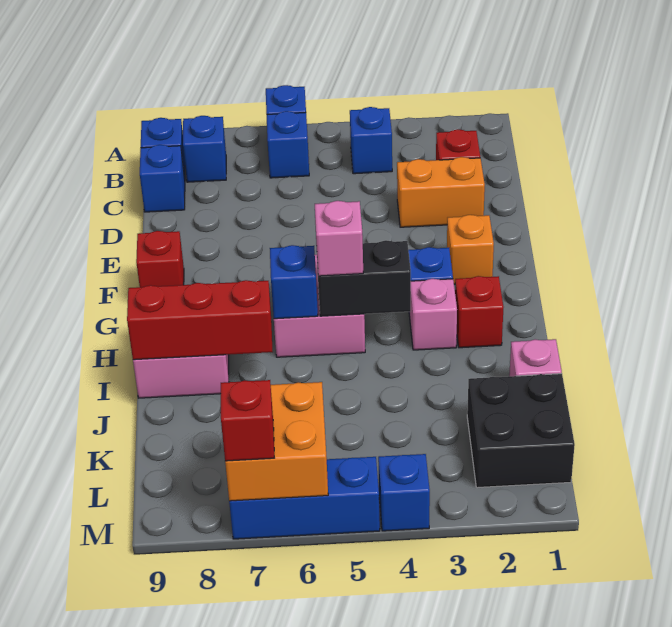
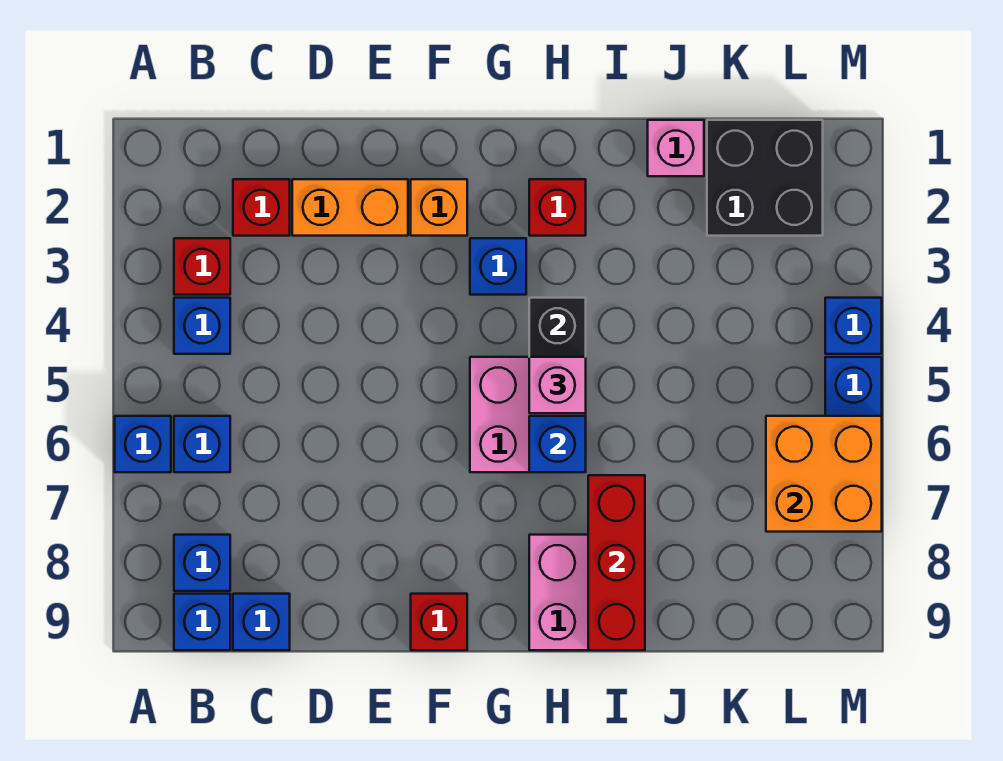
orange 1x2 brick [397,157,485,227] -> orange 1x2 brick turned to [292,179,408,236]
pink 1x1 brick [410,279,457,350] -> none
red 1x1 brick [221,380,274,461] -> red 1x1 brick moved to [174,238,230,295]

